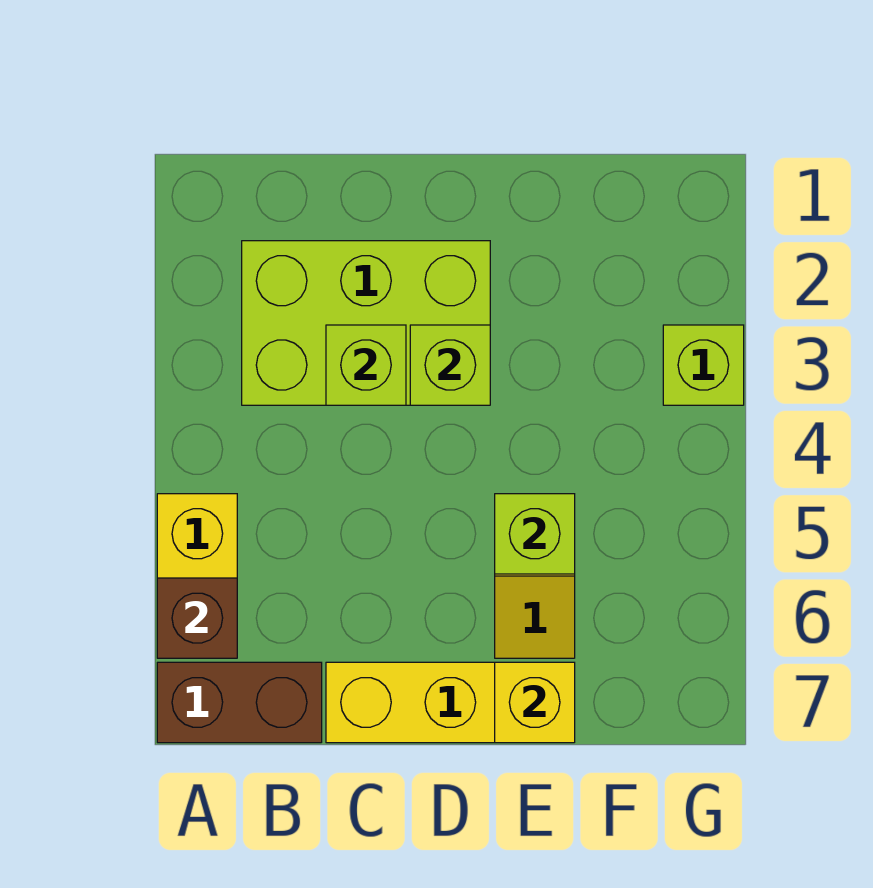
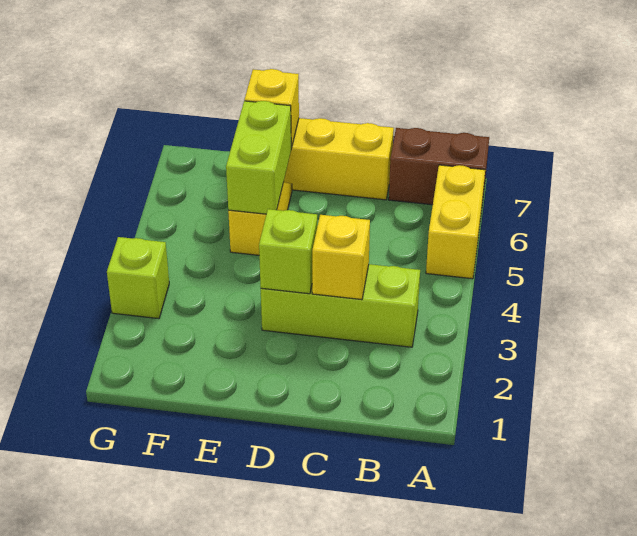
brown 1x1 brick [157,578,237,658] -> none
lime 2x3 brick [242,241,490,405] -> lime 1x3 brick [261,264,420,347]
lime 1x1 brick [326,325,406,405] -> yellow 1x1 brick [312,215,370,300]
lime 1x1 brick [495,494,575,574] -> lime 1x2 brick [226,101,291,214]

